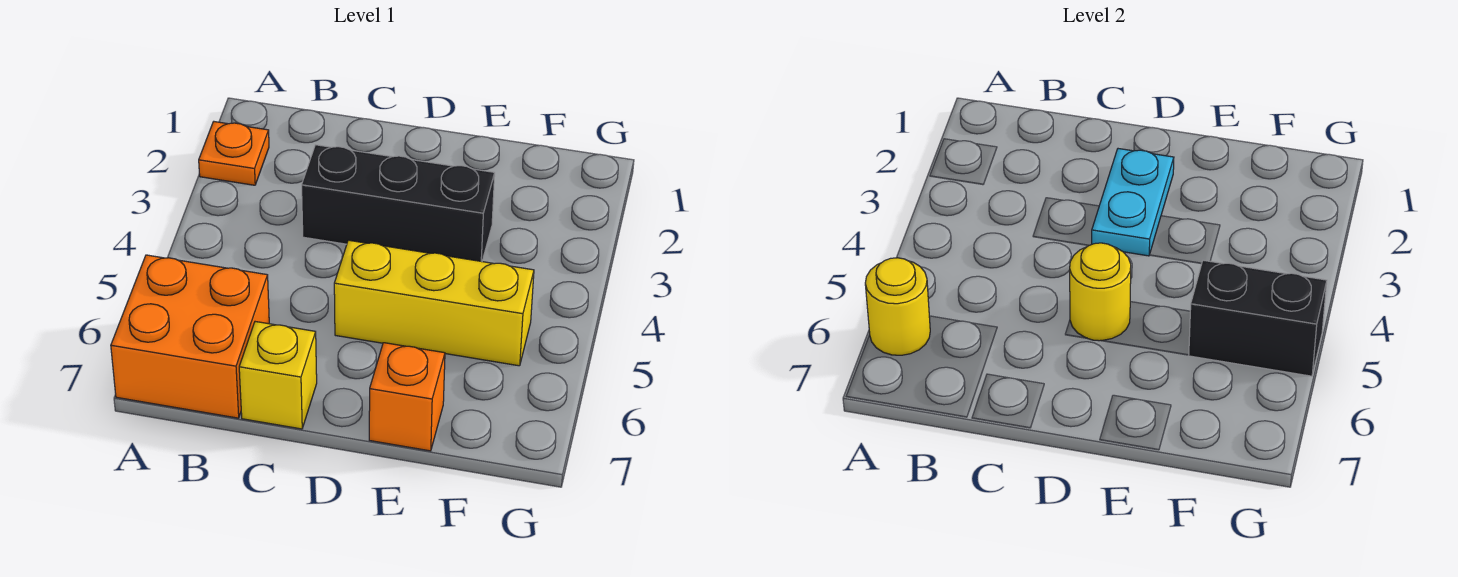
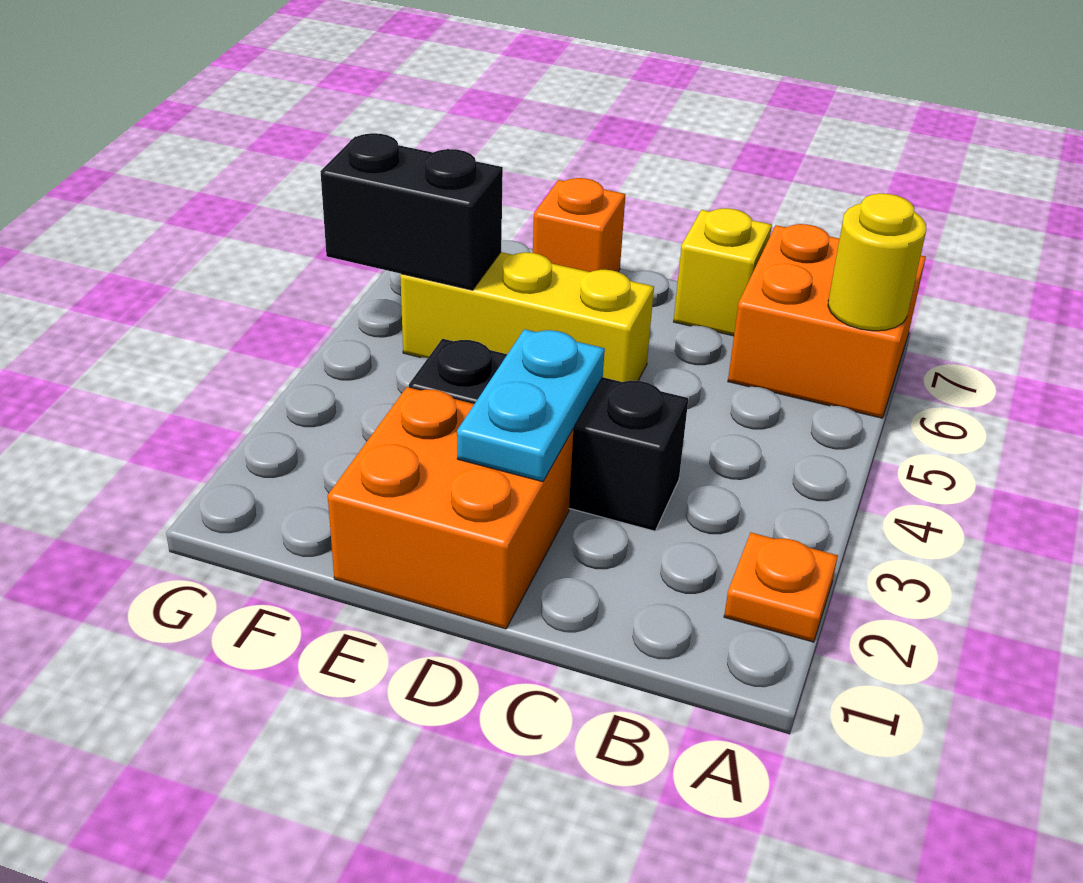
none -> orange 2x2 brick [328,387,573,629]
yellow 1x1 round brick [1070,243,1131,341] -> none

